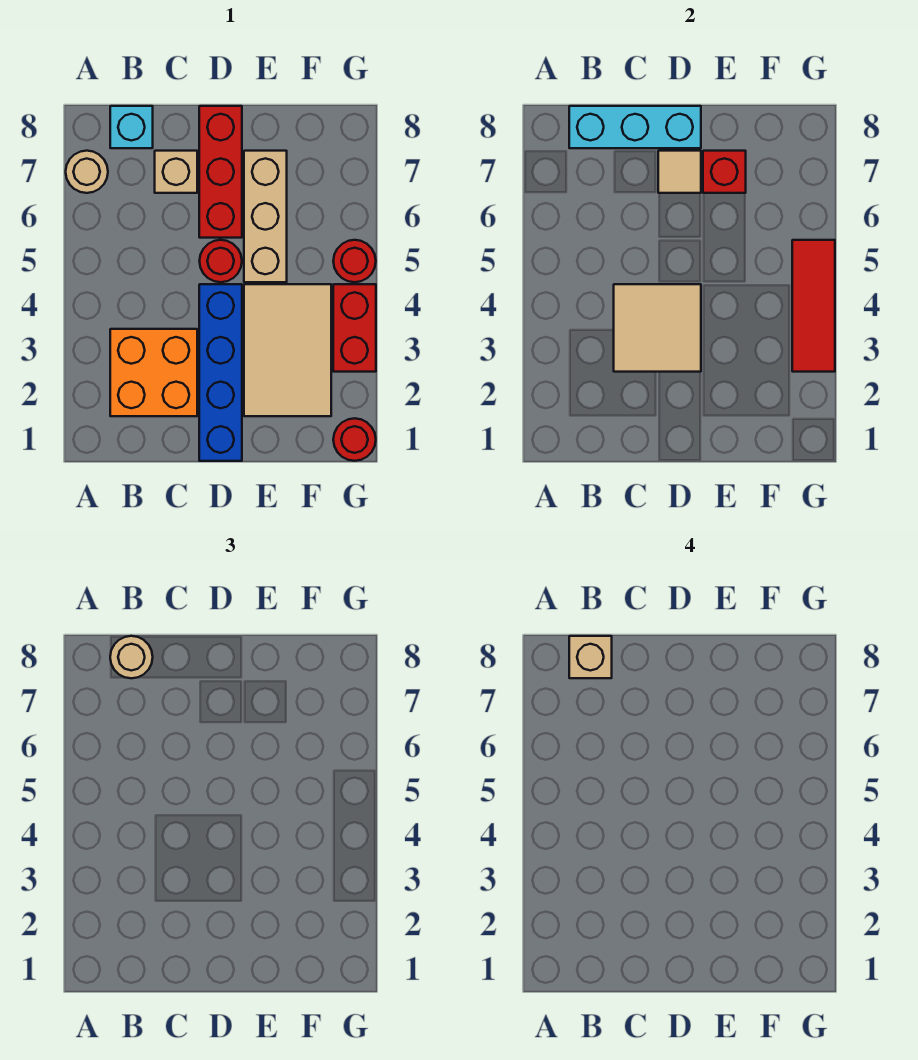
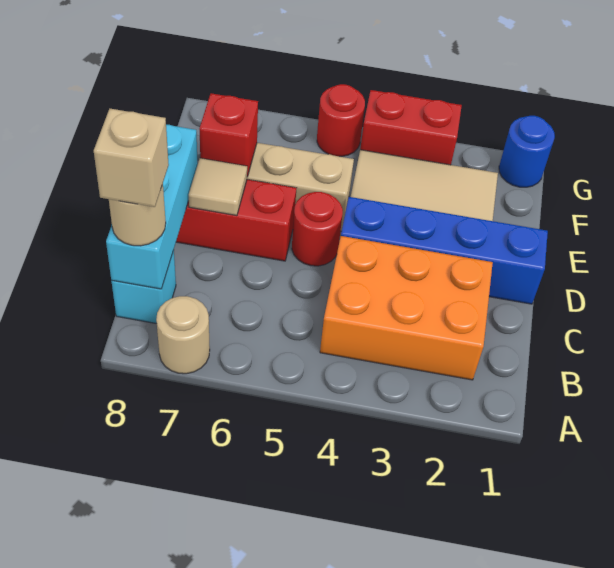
orange 2x2 brick [110,329,197,416] -> orange 2x3 brick [320,236,493,380]
tan 2x2 tile [614,284,701,372] -> none
tan 1x1 brick [155,151,197,193] -> none
red 1x1 round brick [333,418,376,461] -> blue 1x1 round brick [499,116,555,187]
red 1x3 tile [792,240,835,372] -> none

